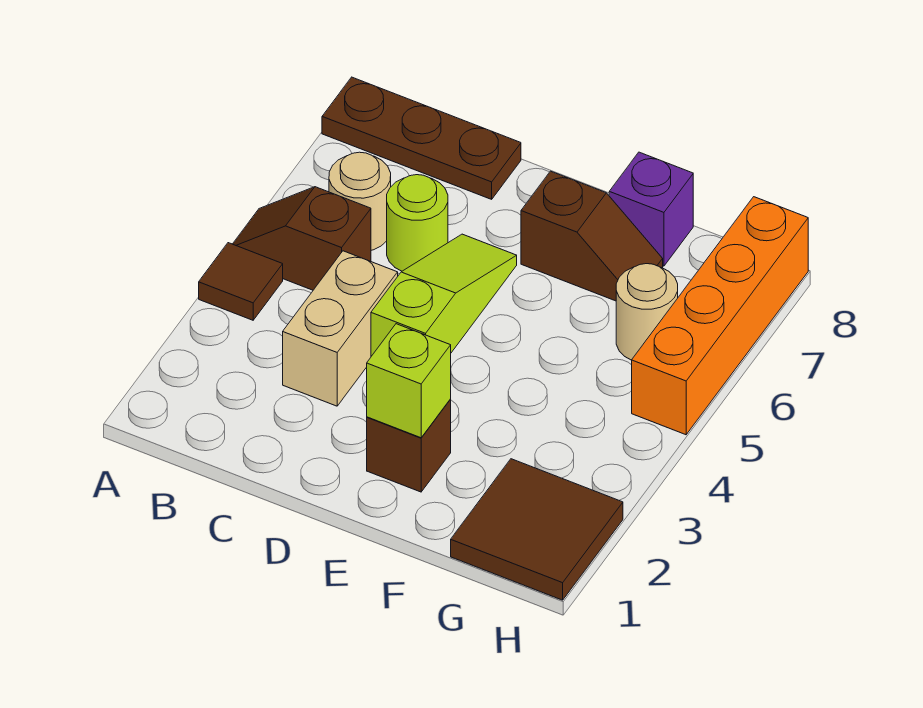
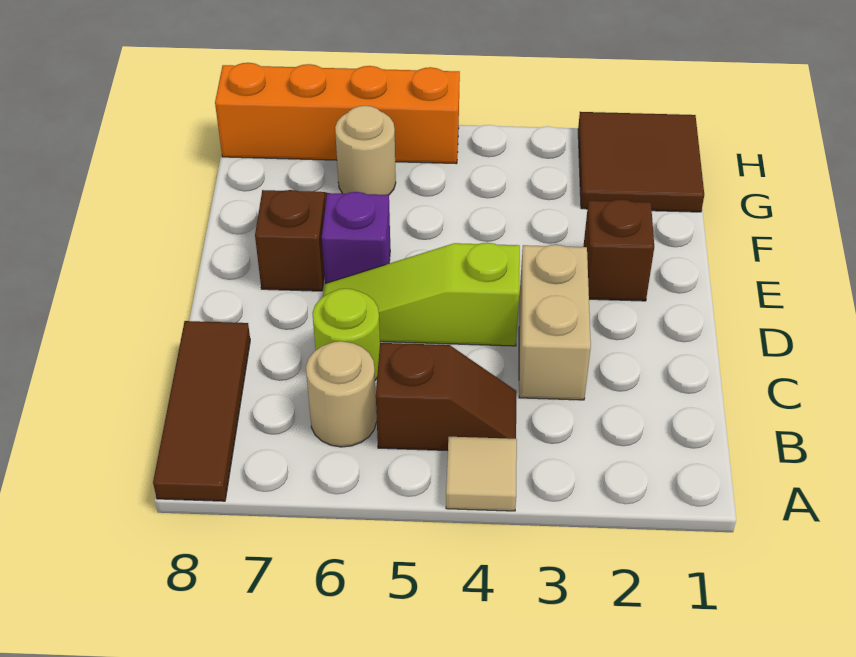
brown 1x1 tile [199,243,283,320] -> tan 1x1 tile [446,437,517,511]
brown 1x2 slope [233,187,371,290] -> brown 1x2 slope turned to [376,343,516,451]
brown 1x3 plate [322,77,521,199] -> brown 1x3 tile [153,321,250,501]
tan 1x2 brick [283,251,398,406] -> tan 1x2 brick turned to [519,245,591,400]
lime 1x1 brick [367,324,451,438] -> none
purple 1x1 brick [609,152,693,266] -> purple 1x1 brick moved to [322,192,390,284]

